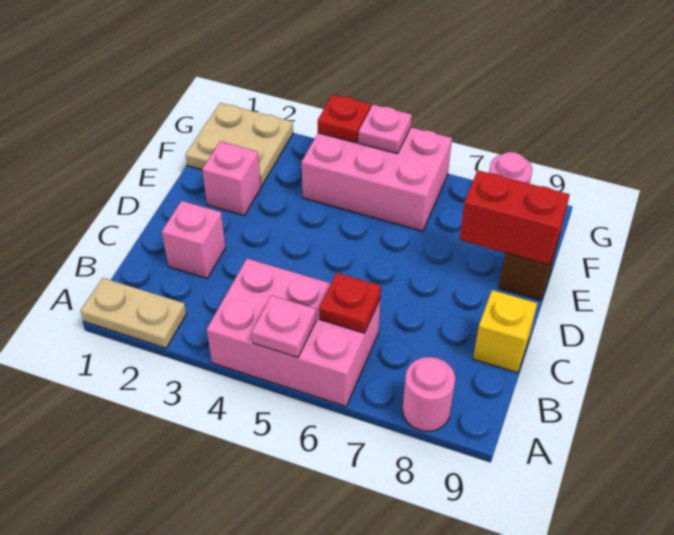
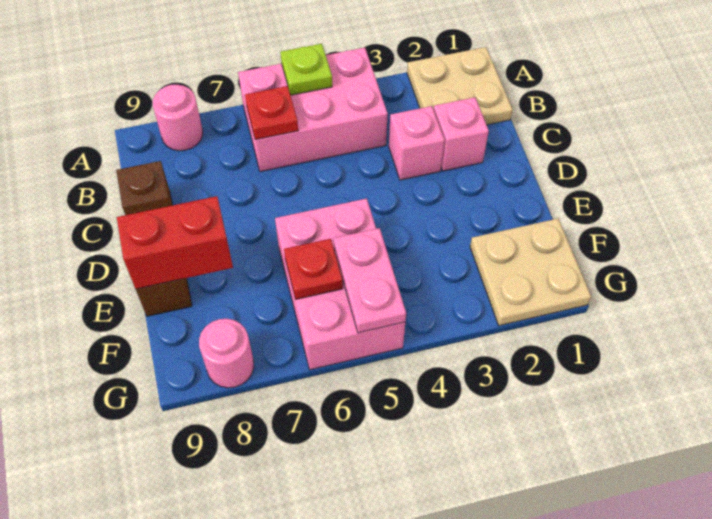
tan 1x2 plate [81,278,186,348] -> tan 2x2 plate [407,47,513,125]
pink 1x1 plate [252,295,316,358] -> lime 1x1 plate [281,44,332,95]
yellow 1x1 brick [473,290,537,373] -> brown 1x1 brick [116,161,172,215]
pink 1x1 brick [202,141,261,216] -> pink 1x1 brick moved to [389,106,445,180]
pink 2x3 brick [302,127,452,231] -> pink 2x3 brick turned to [275,199,405,370]
red 1x1 plate [317,94,371,143] -> red 1x1 plate moved to [284,239,343,299]
pink 1x1 plate [358,105,412,154] -> pink 1x2 plate [333,228,406,333]

